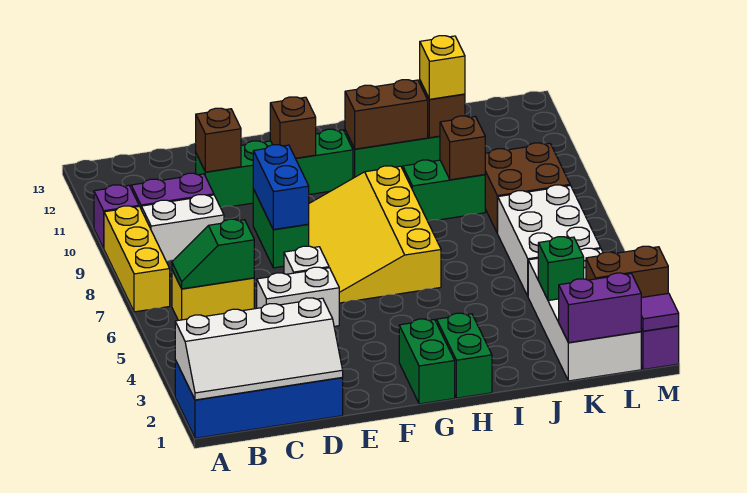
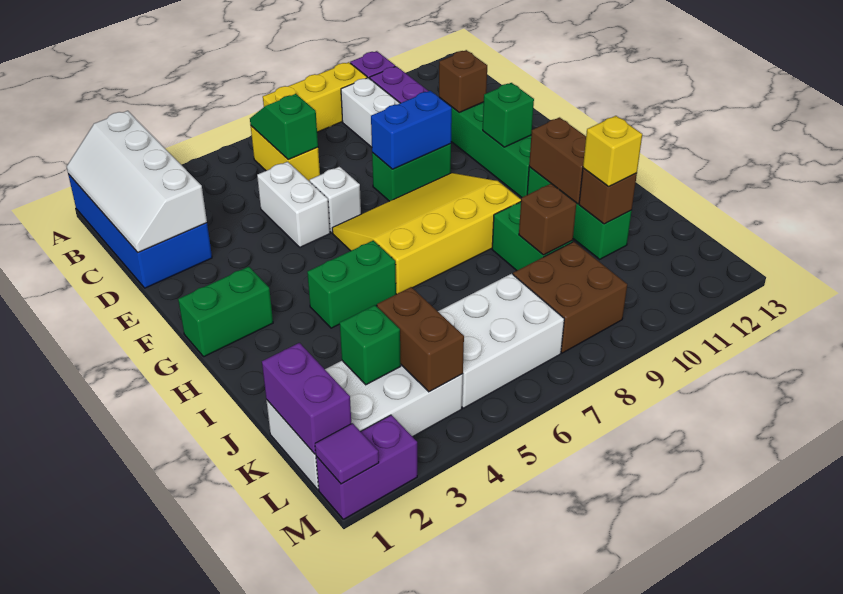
brown 1x1 brick [270,97,316,158] -> green 1x1 brick [483,83,534,147]
green 1x2 brick [436,313,492,398] -> green 1x2 brick moved to [307,241,396,328]
brown 1x2 brick [586,246,668,298] -> brown 1x2 brick moved to [377,287,464,392]

